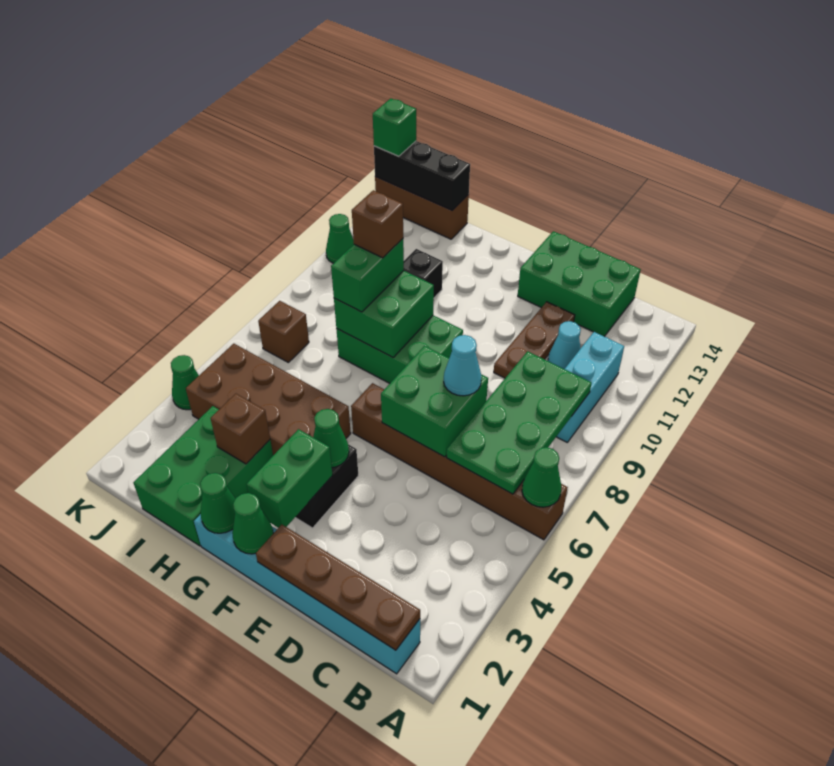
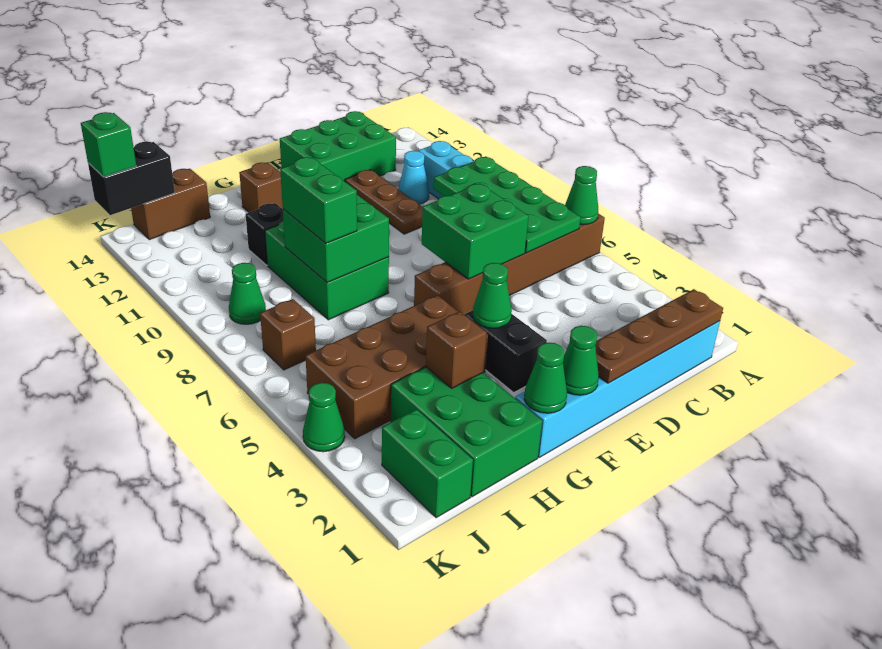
cyan 1x1 cone [444,335,481,396] -> none
green 1x2 brick [247,429,333,528] -> green 1x2 brick moved to [382,409,473,518]
green 2x3 brick [336,315,463,383] -> green 2x3 brick turned to [265,221,389,320]
brown 1x1 brick [352,190,403,258] -> brown 1x1 brick moved to [239,162,283,212]
brown 1x3 brick [375,177,469,239] -> brown 1x2 brick [131,169,210,240]
black 1x3 brick [374,141,470,210] -> black 1x2 brick [88,142,175,215]
green 1x1 cone [326,214,354,263] -> green 1x1 cone moved to [229,263,266,324]

